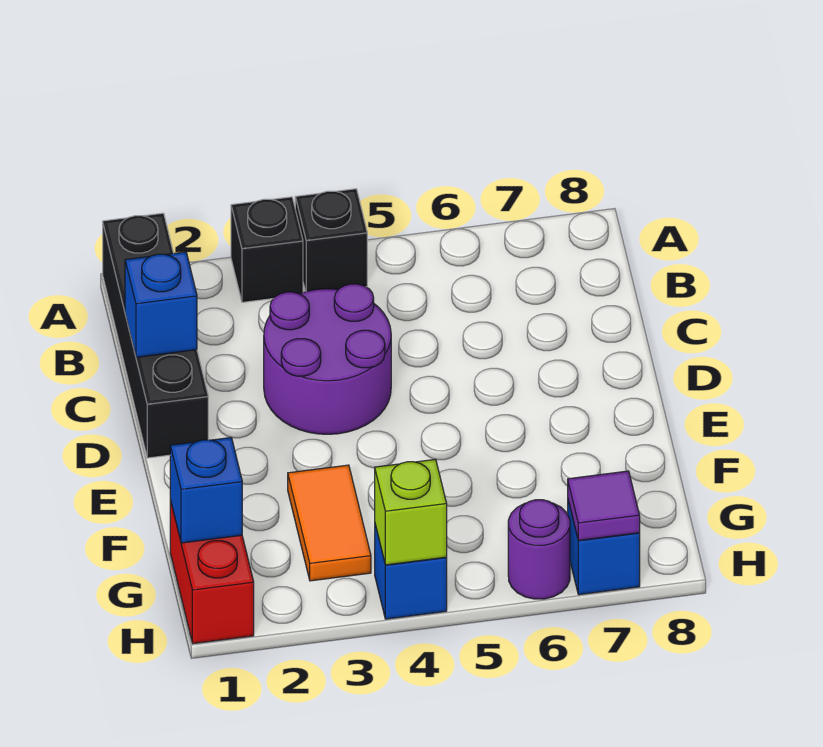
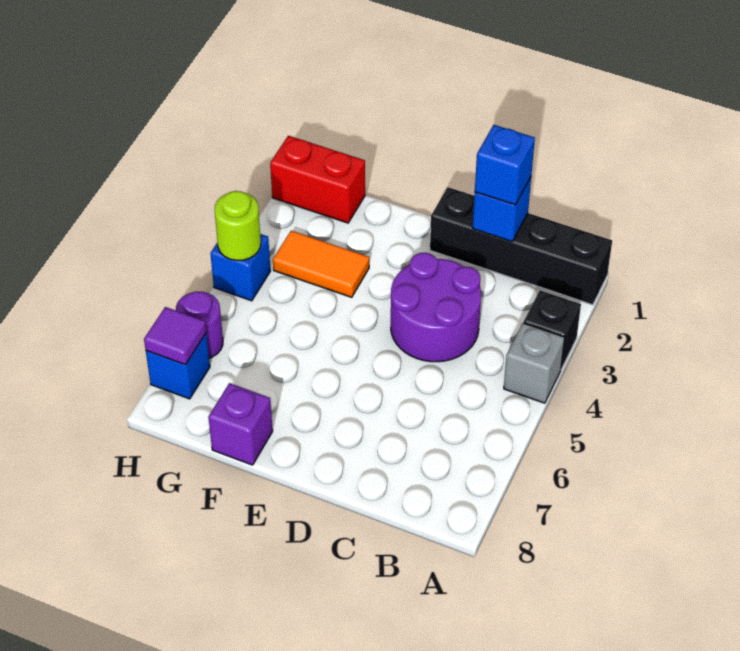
black 1x1 brick [295,189,367,292] -> grey 1x1 brick [504,323,565,403]
none -> purple 1x1 brick [208,383,273,465]
blue 1x1 brick [170,437,242,543] -> blue 1x1 brick moved to [475,125,535,205]
lime 1x1 brick [375,459,447,565] -> lime 1x1 round brick [215,191,261,260]

